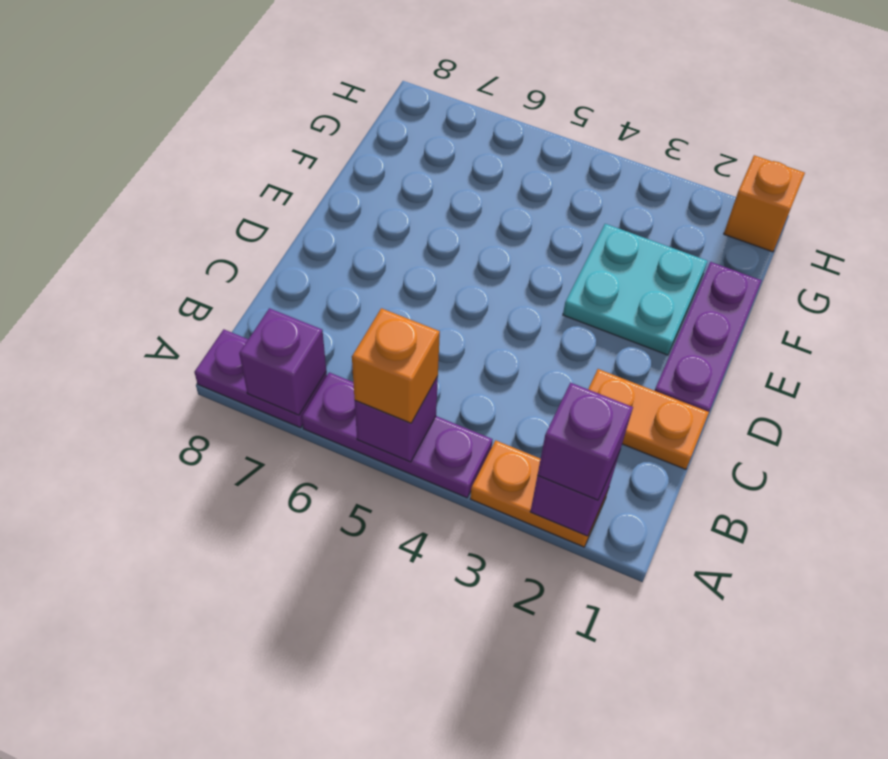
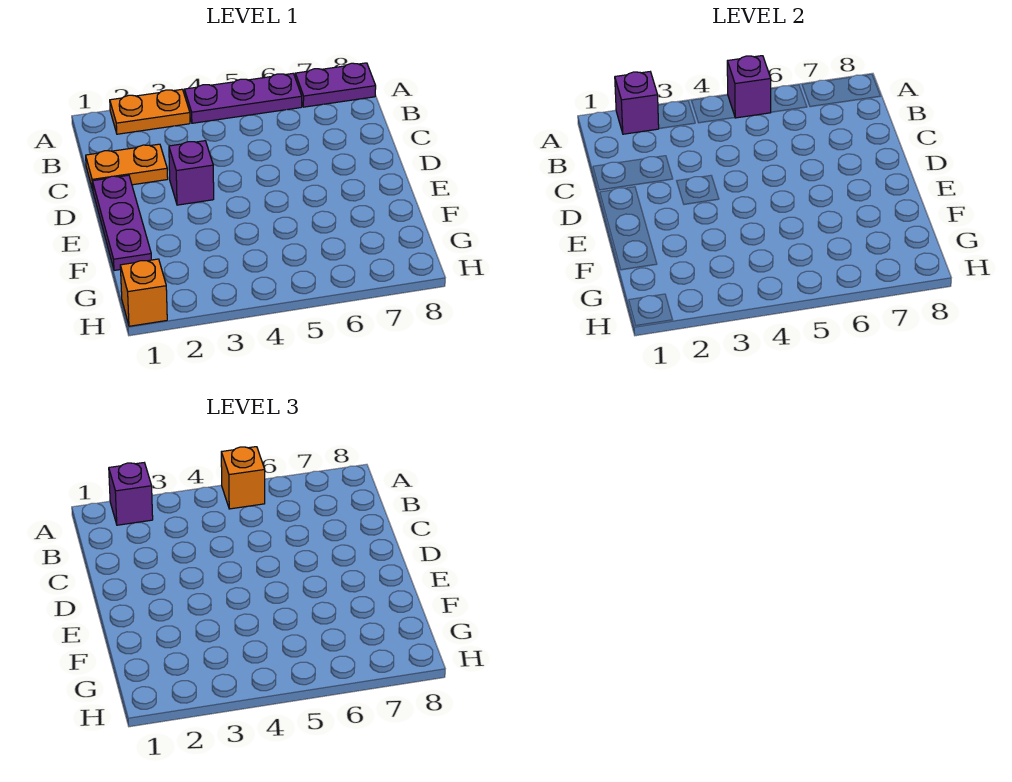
purple 1x1 brick [239,308,326,415] -> purple 1x1 brick moved to [169,141,214,205]
cyan 2x2 plate [563,224,707,355] -> none

